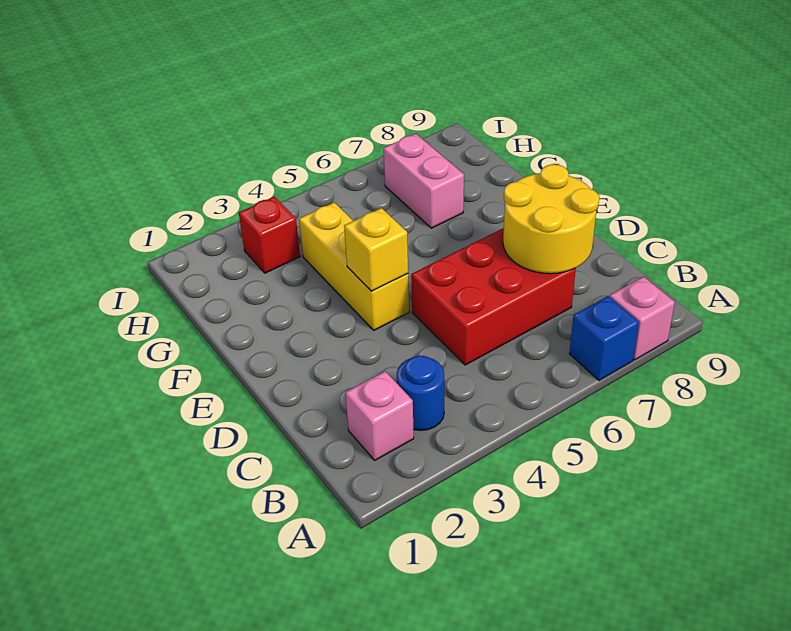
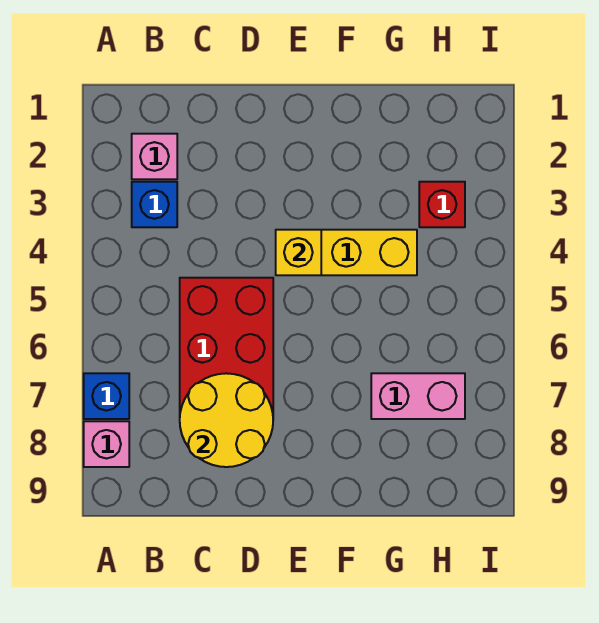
blue 1x1 round brick [397,356,444,431] -> blue 1x1 brick [132,182,177,227]

